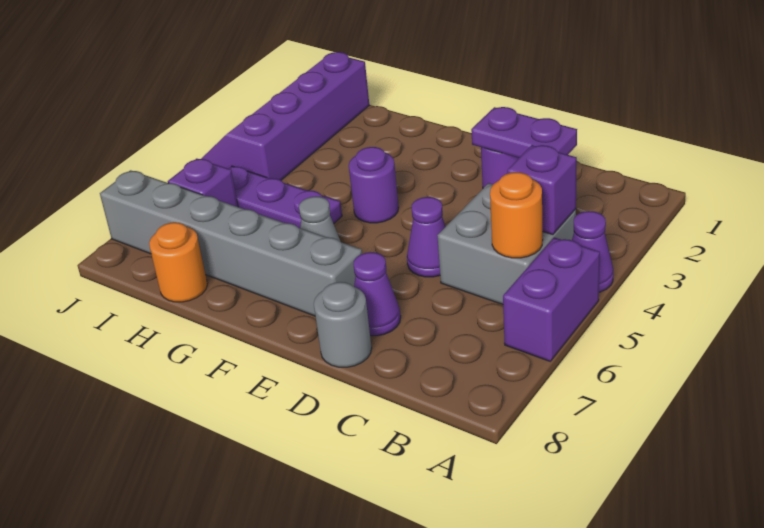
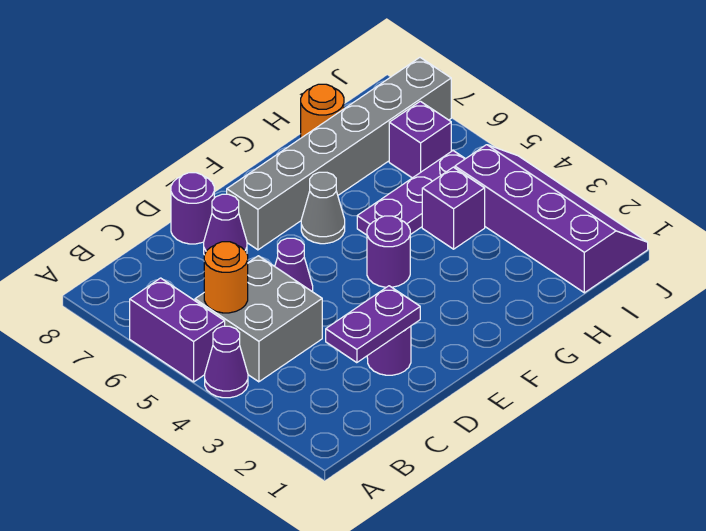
purple 1x1 brick [507,145,577,235] -> purple 1x1 brick moved to [422,167,485,249]
grey 1x1 round brick [314,282,372,367] -> purple 1x1 round brick [171,173,214,244]

